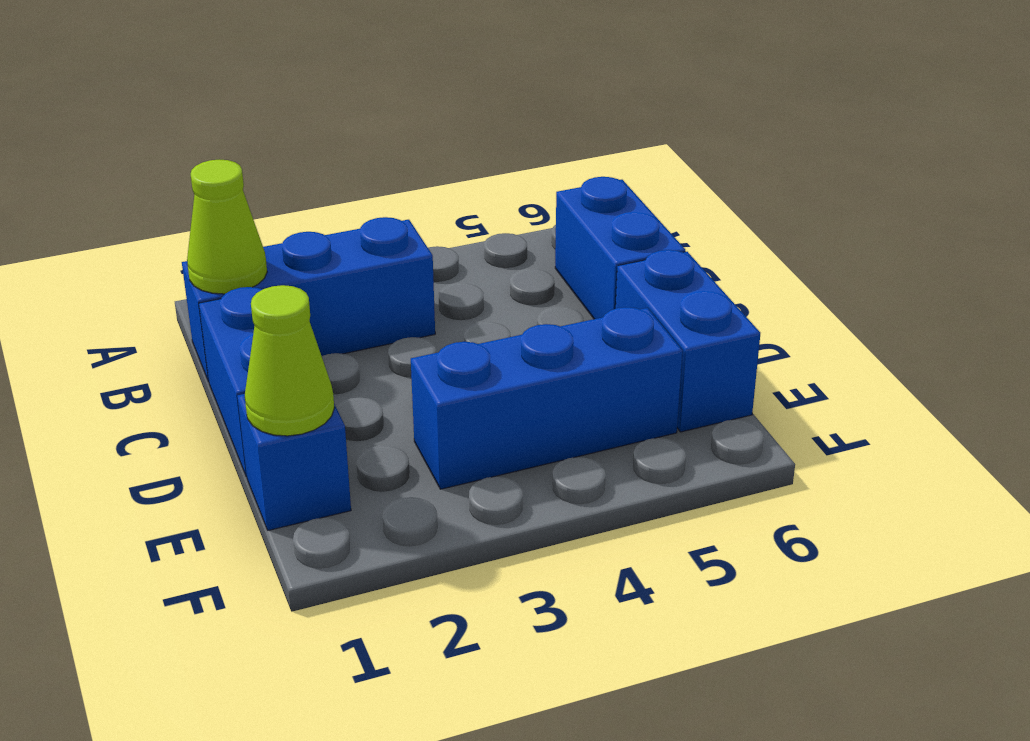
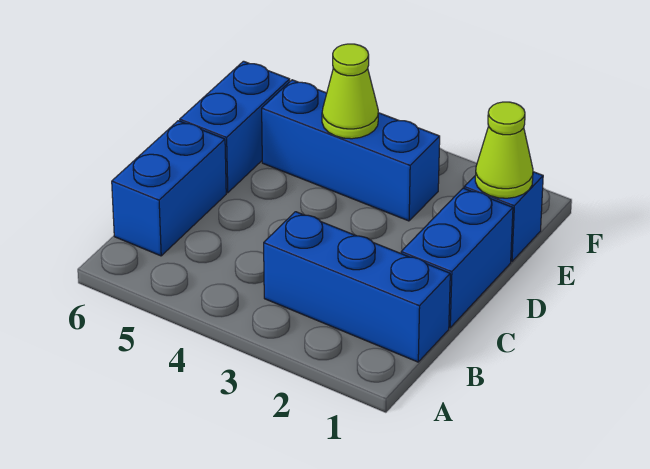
lime 1x1 cone [187,159,267,294] -> lime 1x1 cone moved to [322,44,378,139]

